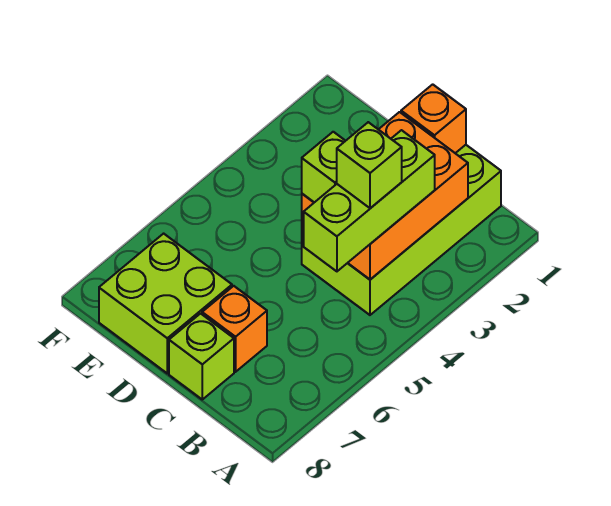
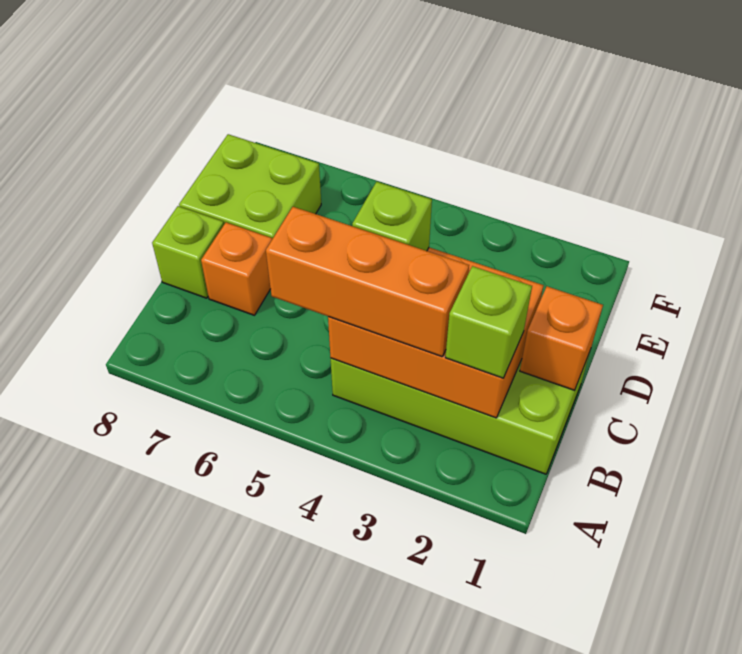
lime 1x3 brick [304,130,435,271] -> orange 1x3 brick [266,207,469,357]
lime 1x1 brick [337,122,402,208] -> lime 1x1 brick moved to [445,266,532,378]

